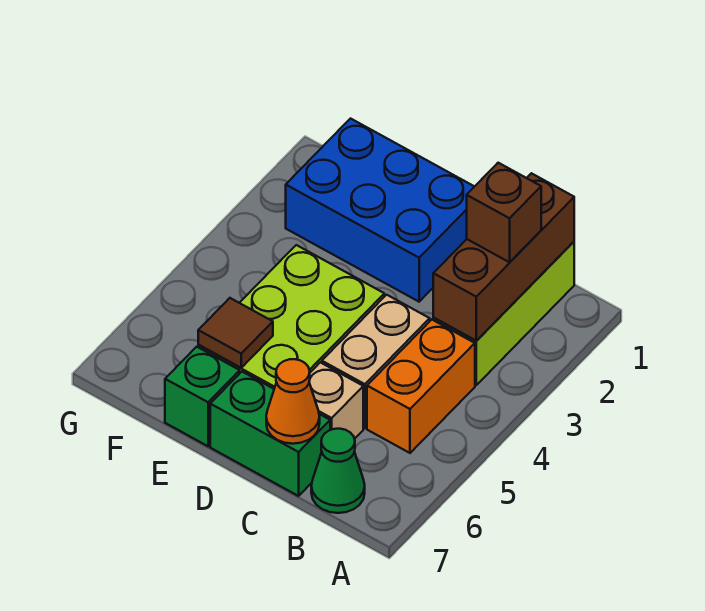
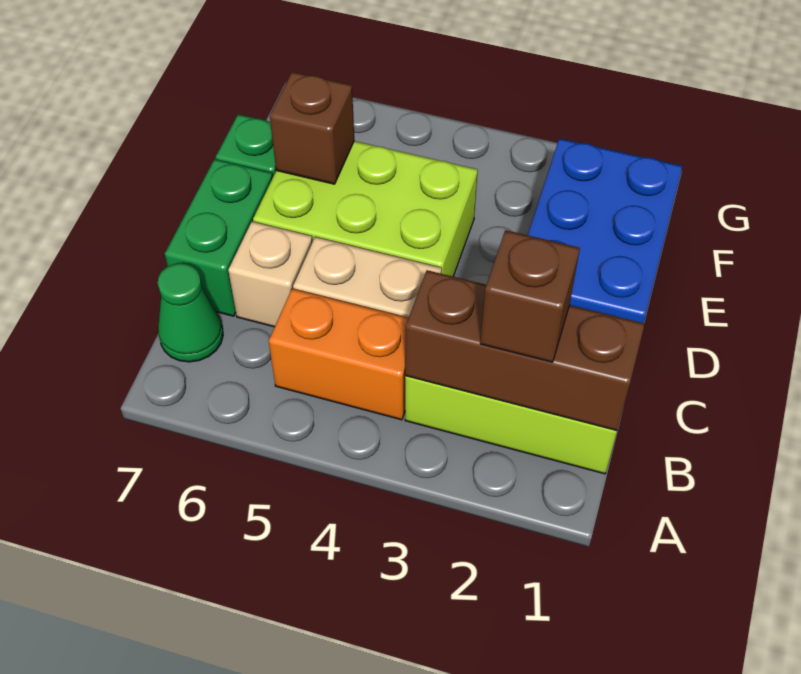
orange 1x1 cone [266,359,320,444] -> none
brown 1x1 tile [198,298,273,368] -> brown 1x1 brick [270,72,354,184]

